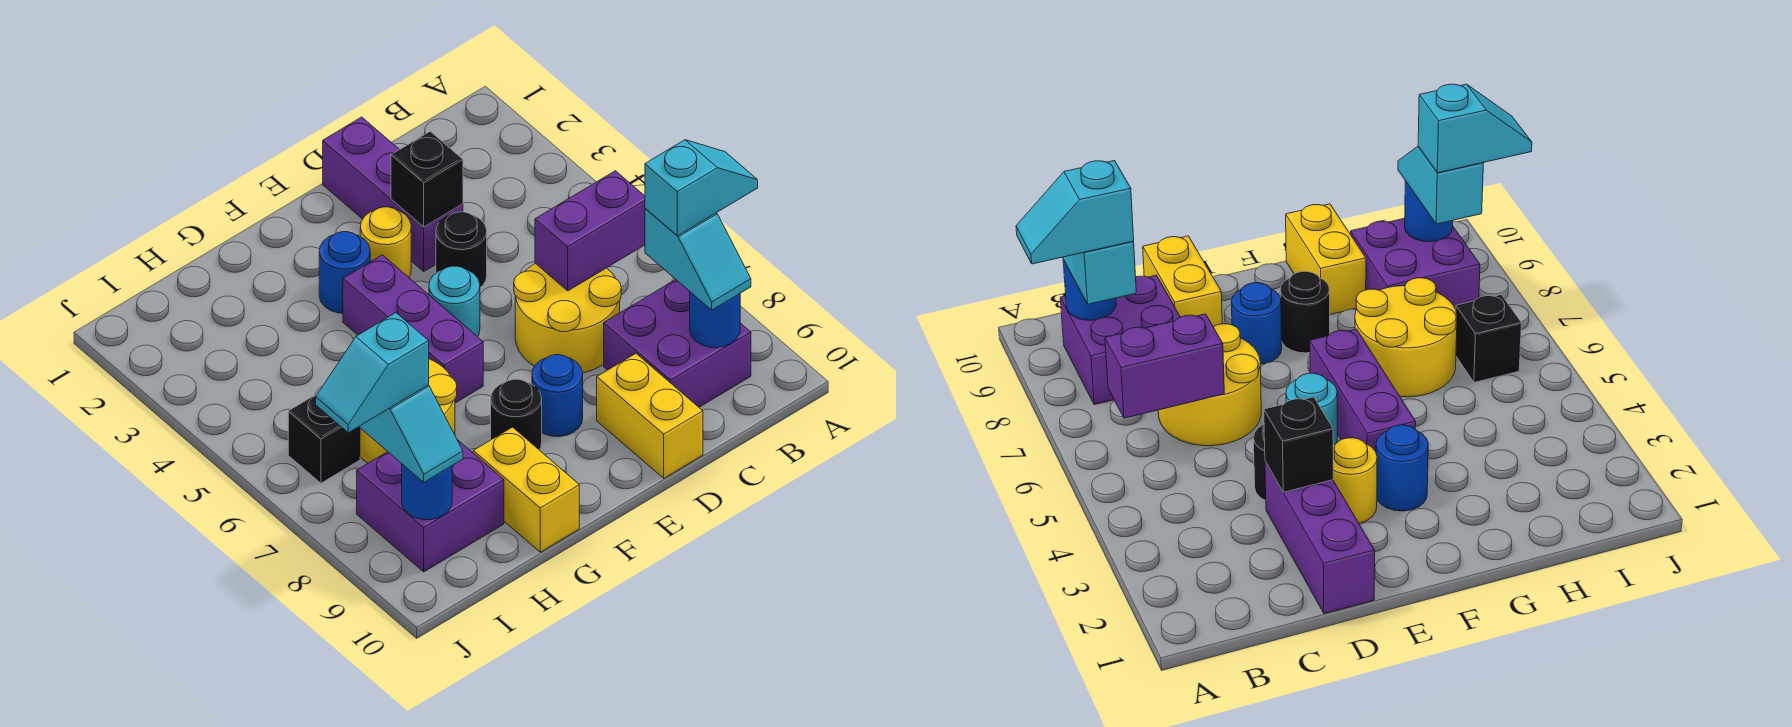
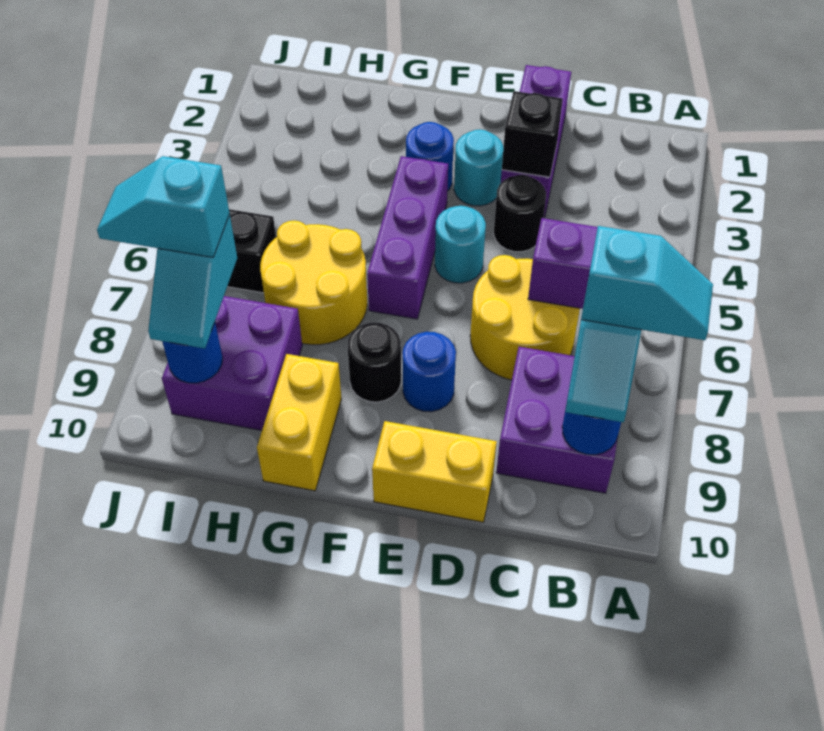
yellow 1x2 brick [597,354,703,478] -> yellow 1x2 brick turned to [372,421,497,522]
yellow 1x1 round brick [360,207,411,277] -> cyan 1x1 round brick [454,130,503,206]

